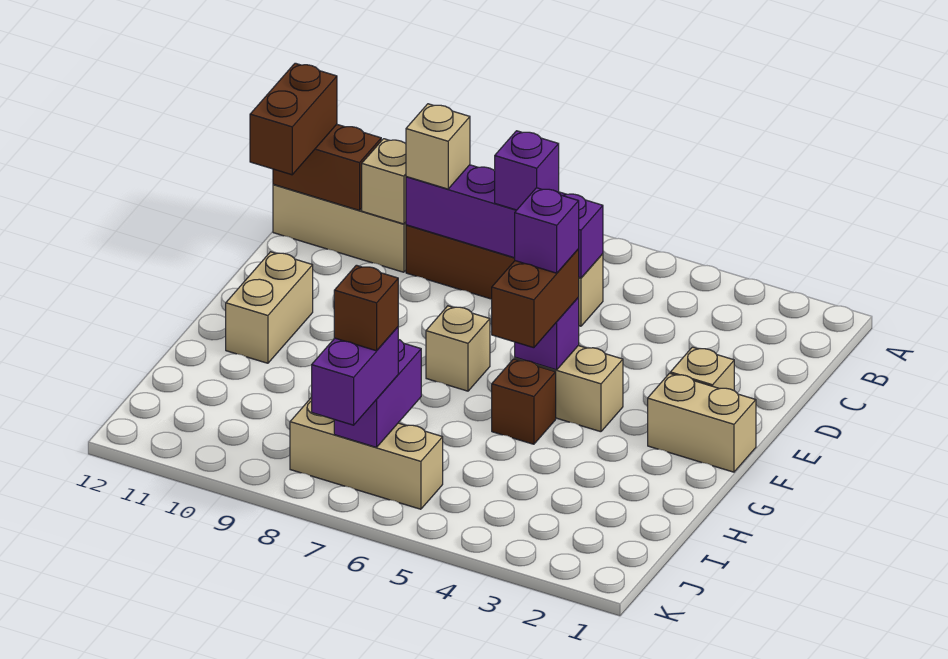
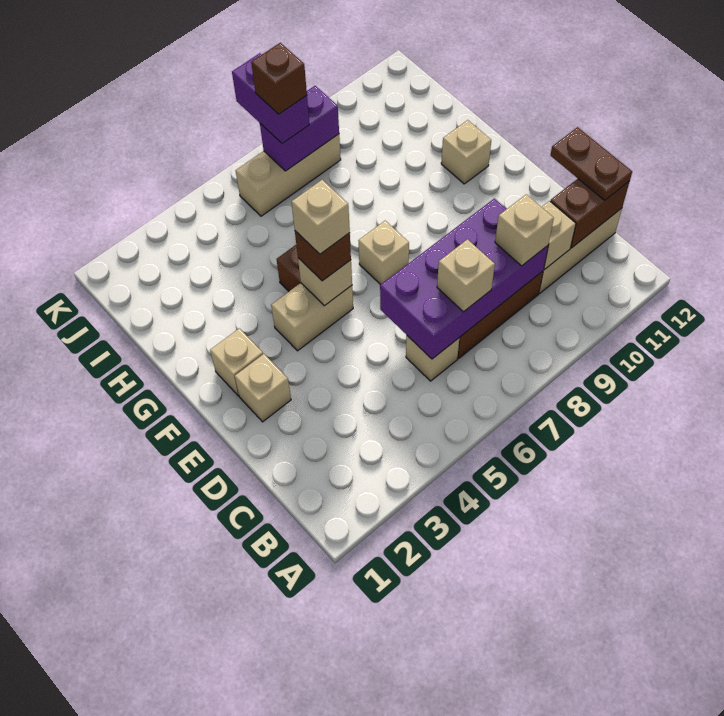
purple 1x4 brick [406,165,603,278] -> purple 2x4 brick [380,199,548,359]
purple 1x1 brick [495,131,559,210] -> tan 1x1 brick [437,239,495,312]
brown 1x2 brick [250,63,337,175] -> brown 1x2 plate [550,127,632,200]
tan 1x2 brick [648,373,756,472] -> tan 1x1 brick [210,328,263,396]
purple 1x1 brick [515,298,579,370] -> tan 1x1 brick [298,258,352,306]
brown 1x2 brick [492,249,579,348] -> brown 1x1 brick [295,231,351,281]
purple 1x1 brick [515,188,579,273] -> tan 1x1 brick [292,180,350,254]
tan 1x2 brick [226,252,313,363] -> tan 1x1 brick [441,120,491,184]
purple 1x2 brick [334,339,421,447] -> purple 1x2 brick turned to [260,86,339,171]

